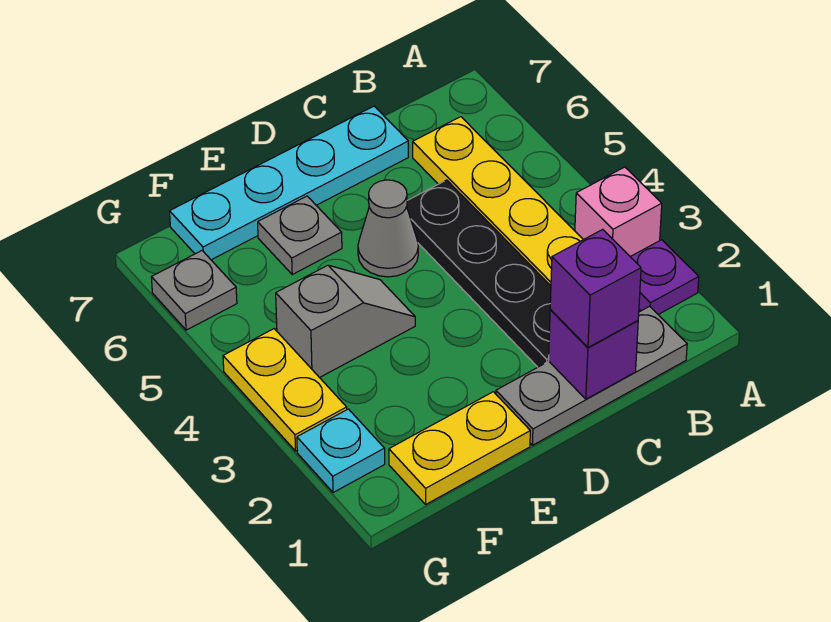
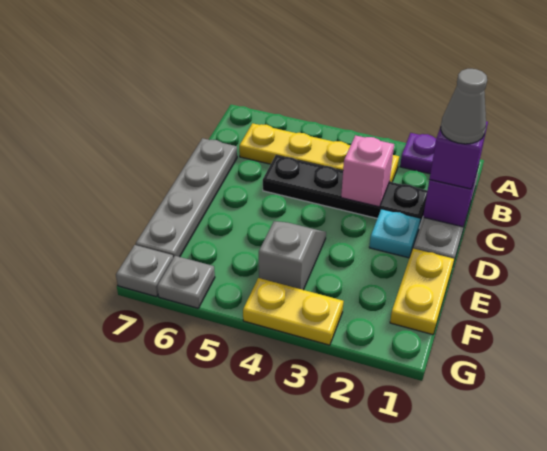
pink 1x1 brick [575,167,662,257] -> pink 1x1 brick moved to [341,135,394,207]
cyan 1x4 plate [170,106,408,260] -> grey 1x4 plate [136,138,237,258]
grey 1x1 cone [358,180,418,277] -> grey 1x1 cone moved to [441,69,487,144]
grey 1x1 plate [258,196,342,274] -> grey 1x1 plate moved to [116,245,173,297]
cyan 1x1 plate [297,409,385,493] -> cyan 1x1 plate moved to [369,209,420,258]

